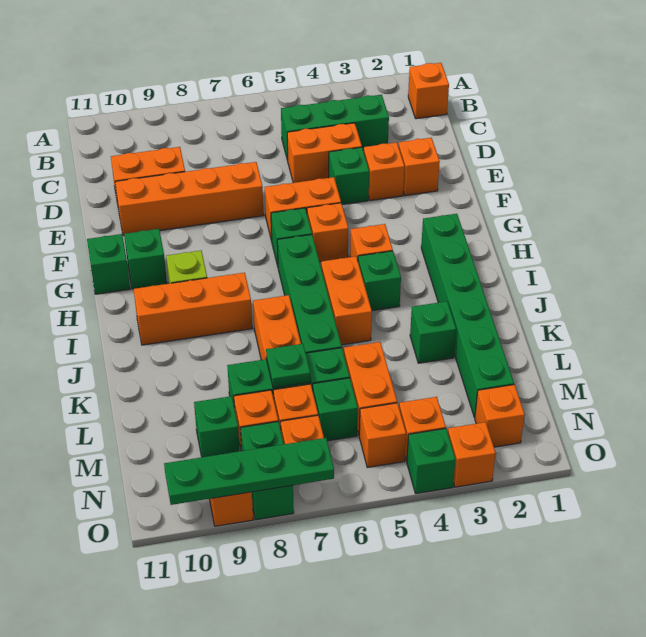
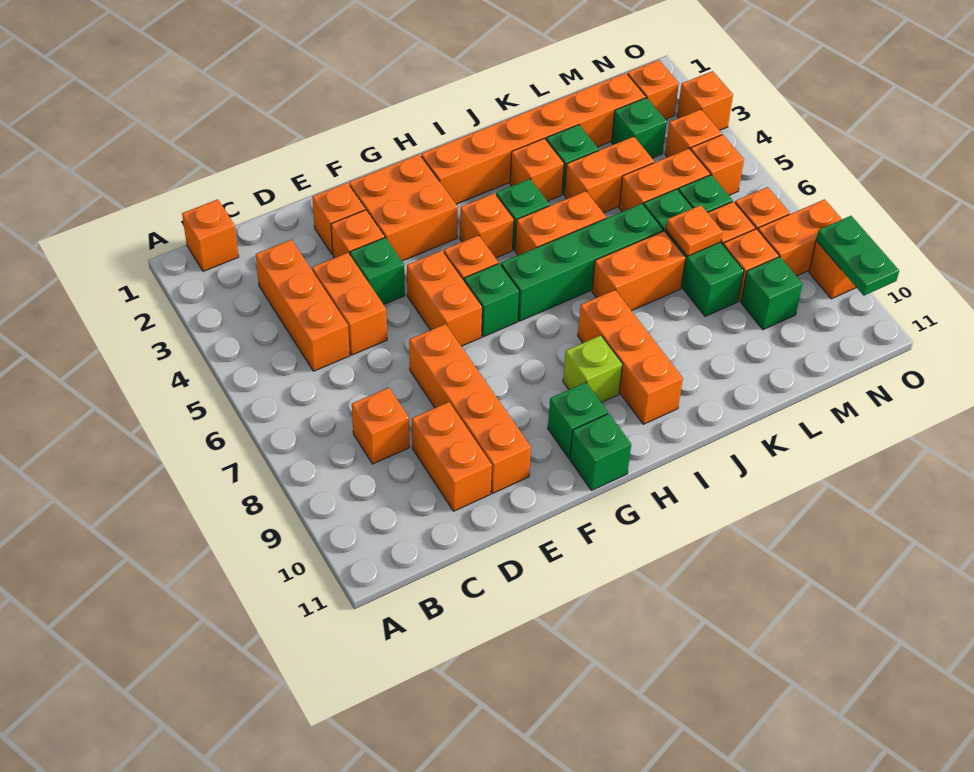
green 1x3 brick [281,95,389,161] -> orange 1x3 brick [256,240,350,371]
none -> orange 1x1 brick [352,388,409,464]
none -> orange 2x2 brick [349,154,458,261]
green 1x6 brick [421,214,514,417] -> orange 1x6 brick [421,73,646,204]
none -> orange 1x1 brick [510,138,564,201]
none -> orange 1x2 brick [564,137,654,213]
green 1x1 plate [266,344,310,388] -> orange 1x1 plate [666,205,723,256]
green 1x2 brick [240,422,294,520] -> orange 1x2 brick [758,199,842,276]
green 1x1 brick [407,428,456,494] -> green 1x1 brick moved to [611,98,667,158]
green 1x4 plate [164,438,334,505] -> green 1x2 plate [816,216,899,296]

